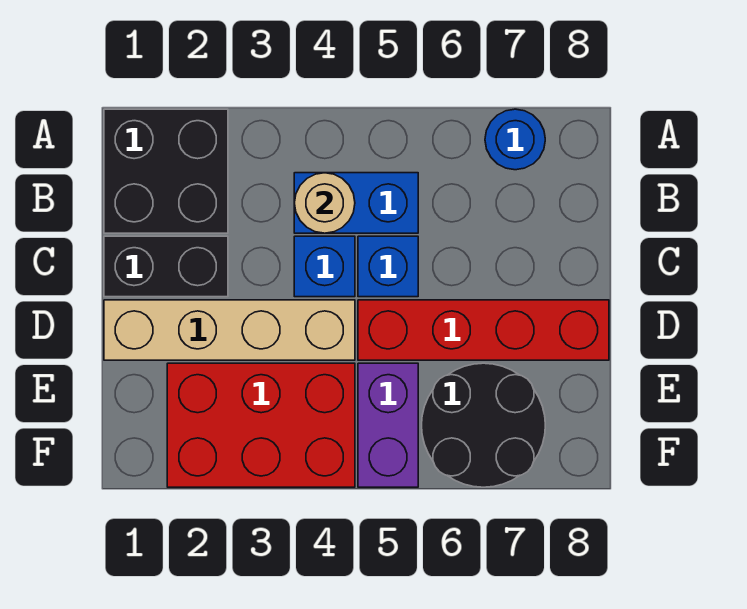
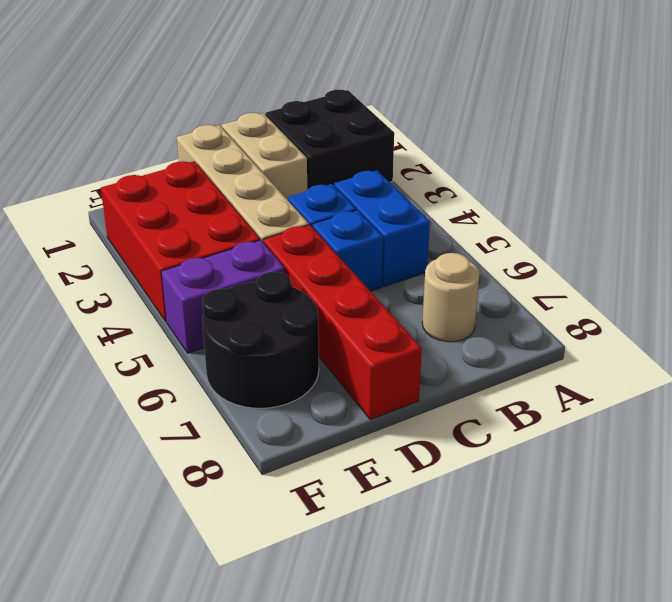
blue 1x1 round brick [485,109,545,170] -> none
tan 1x1 round brick [294,173,355,233] -> tan 1x1 round brick moved to [422,253,479,342]
black 1x2 brick [104,236,228,297] -> tan 1x2 brick [222,113,307,200]

